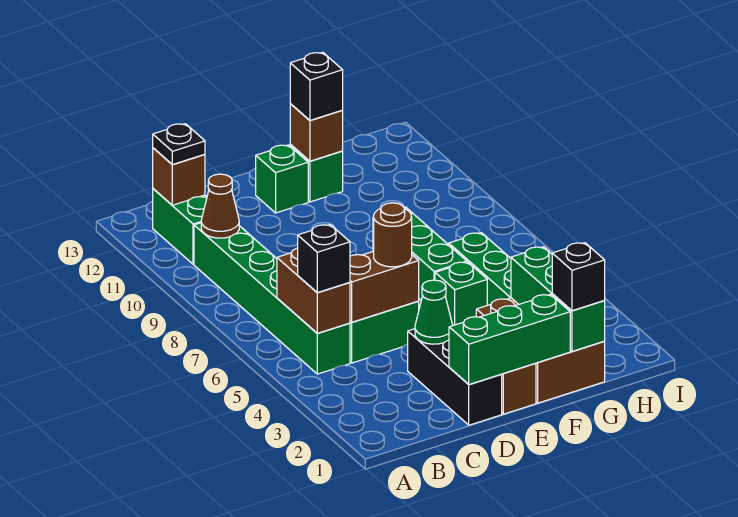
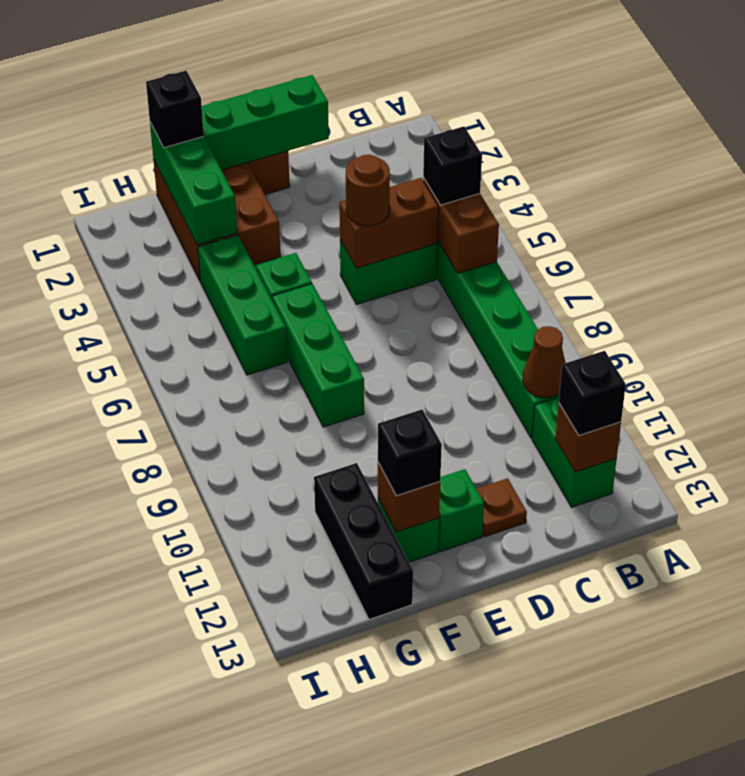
black 1x1 plate [153,124,205,165] -> black 1x1 brick [559,351,626,436]
black 1x3 brick [408,329,502,425] -> black 1x3 brick moved to [314,463,413,619]
green 1x1 cone [415,280,453,344] -> none
none -> brown 1x1 plate [476,478,527,537]

